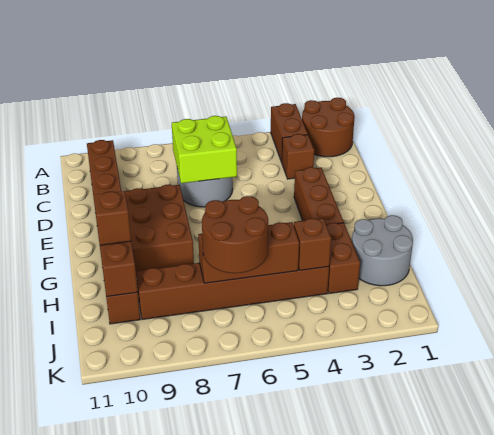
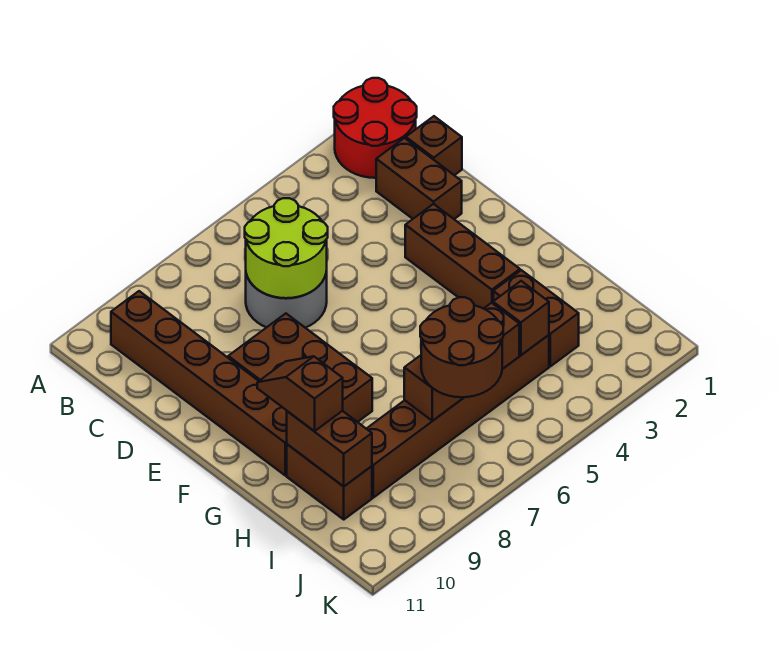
brown 2x2 round brick [302,98,355,157] -> red 2x2 round brick [334,78,417,178]
brown 1x2 brick [271,103,308,162] -> brown 1x2 brick moved to [376,138,462,219]
brown 1x1 brick [282,134,314,179] -> brown 1x1 brick moved to [406,116,462,175]
lime 2x2 brick [172,116,237,183] -> lime 2x2 round brick [245,198,328,298]
grey 2x2 round brick [352,215,413,286] -> none

